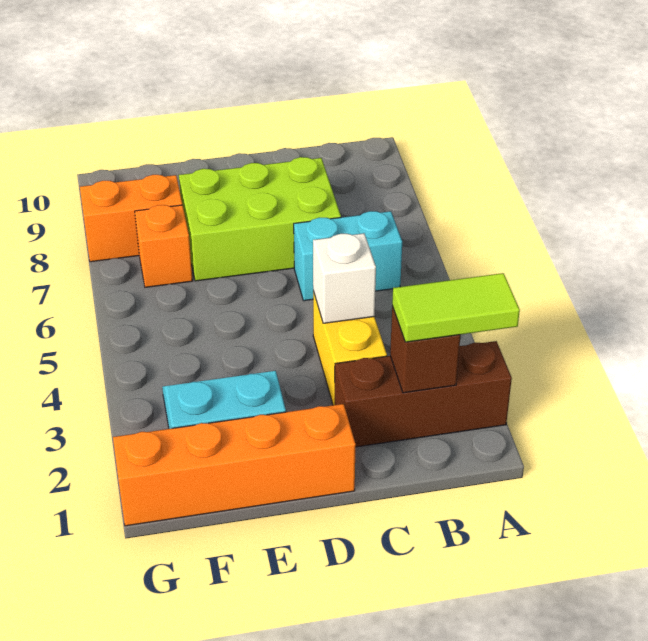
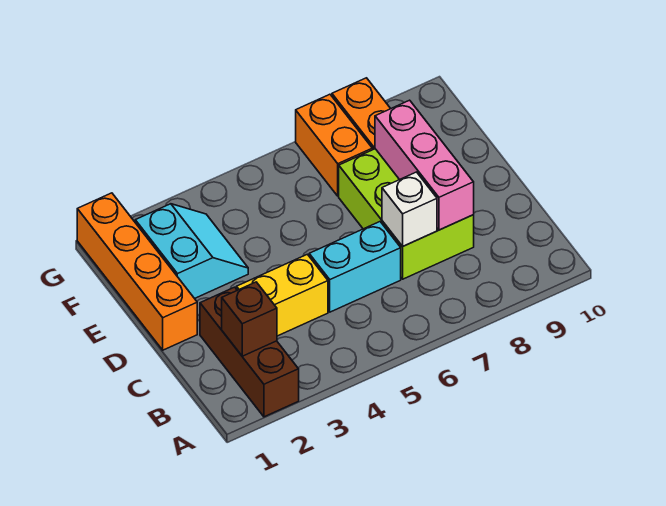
lime 1x2 tile [392,273,520,342] -> none
cyan 1x2 brick [294,211,402,301] -> cyan 1x2 brick turned to [309,222,401,312]
white 1x1 brick [313,233,376,323] -> white 1x1 brick moved to [382,172,437,246]
none -> pink 1x3 brick [375,100,474,230]
orange 1x1 brick [135,205,193,287] -> orange 1x2 brick [296,94,372,196]

